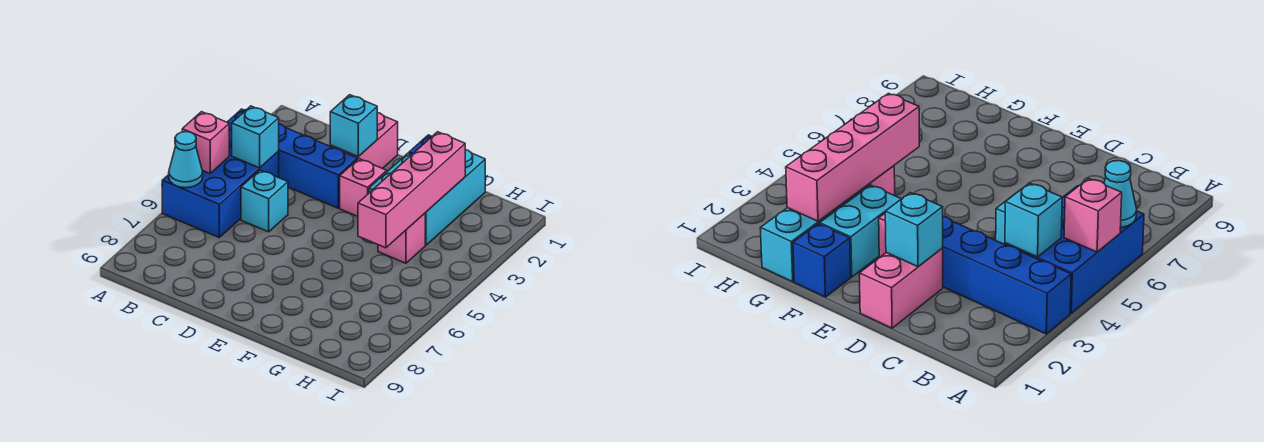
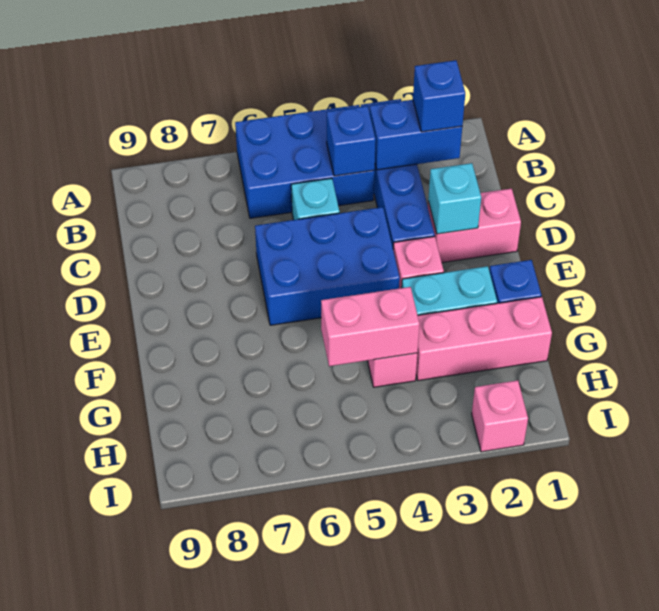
pink 1x1 brick [182,112,230,173] -> pink 1x1 brick moved to [472,380,528,452]
cyan 1x1 cone [169,132,203,188] -> none
none -> blue 1x2 brick [370,100,462,170]
none -> blue 1x1 brick [413,60,465,132]
cyan 1x1 brick [232,106,279,168] -> blue 1x1 brick [327,106,376,176]
none -> blue 2x3 brick [255,207,400,325]
cyan 1x3 brick [425,150,485,245] -> pink 1x3 brick [416,297,552,381]
pink 1x4 brick [358,132,465,248] -> pink 1x2 brick [321,287,420,366]

